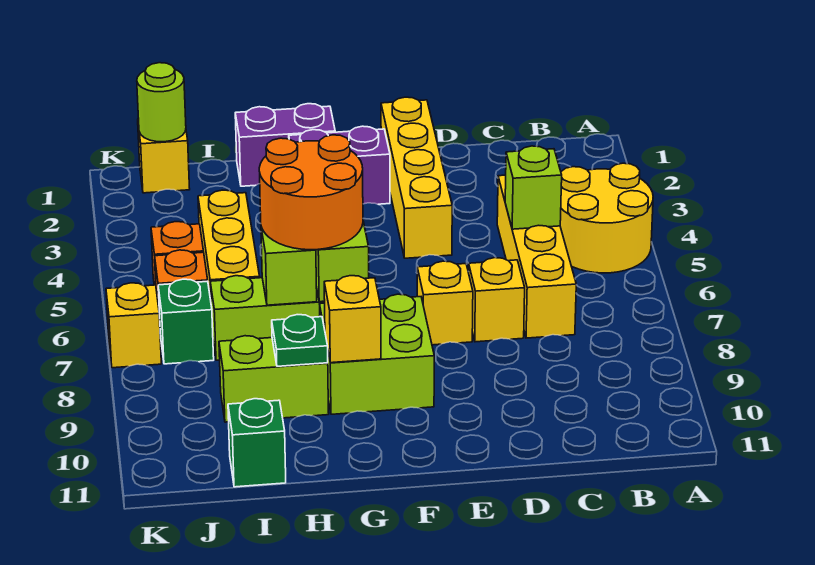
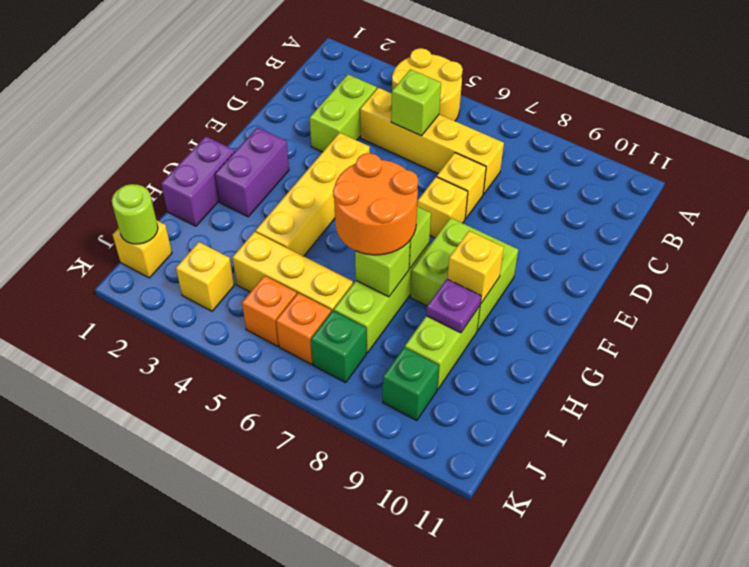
none -> lime 1x2 brick [310,74,377,152]
yellow 1x4 brick [381,97,452,258] -> yellow 1x4 brick turned to [256,133,370,256]
green 1x1 plate [272,315,328,366] -> purple 1x1 plate [426,279,481,333]
green 1x1 brick [228,399,286,487] -> green 1x1 brick moved to [383,347,439,421]
yellow 1x1 brick [106,283,161,368] -> yellow 1x1 brick moved to [176,242,234,311]

